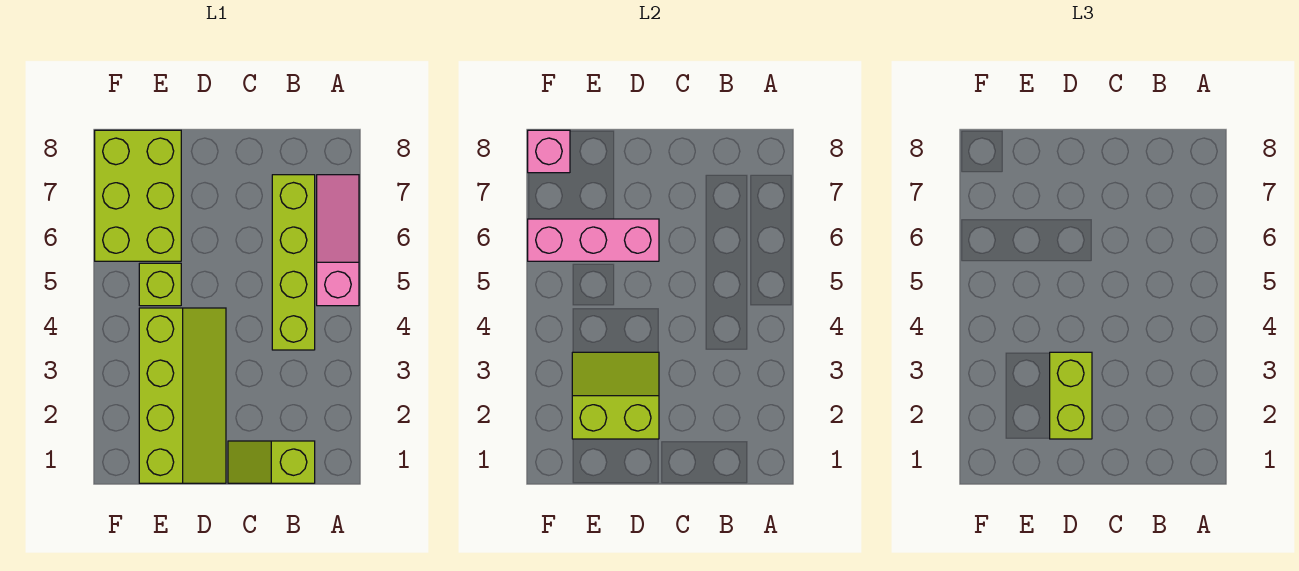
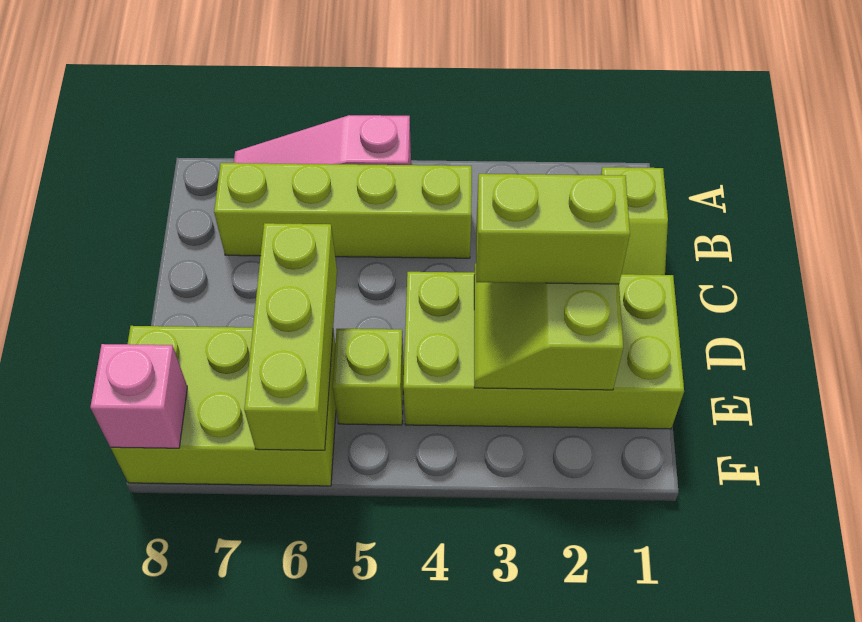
lime 2x4 slope [139,308,226,483] -> lime 2x4 brick [403,272,684,429]
pink 1x3 brick [528,219,659,261] -> lime 1x3 brick [244,223,337,450]

